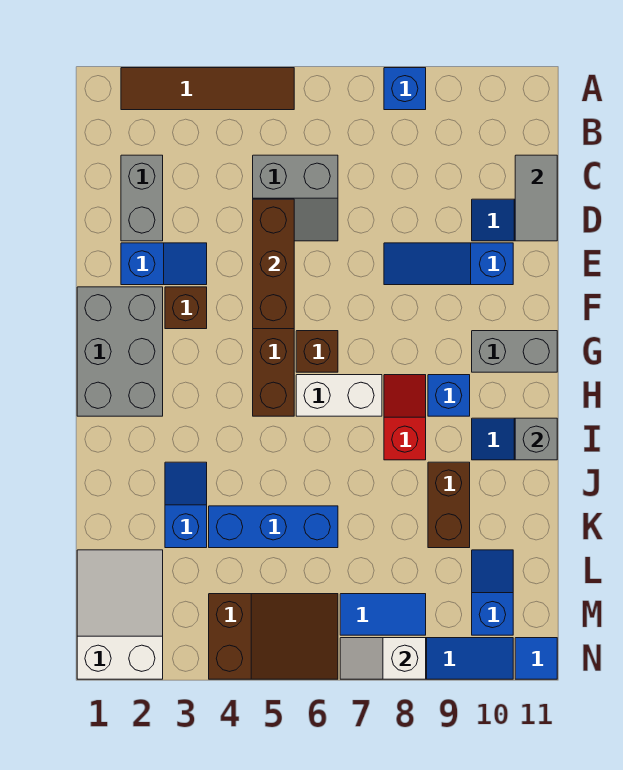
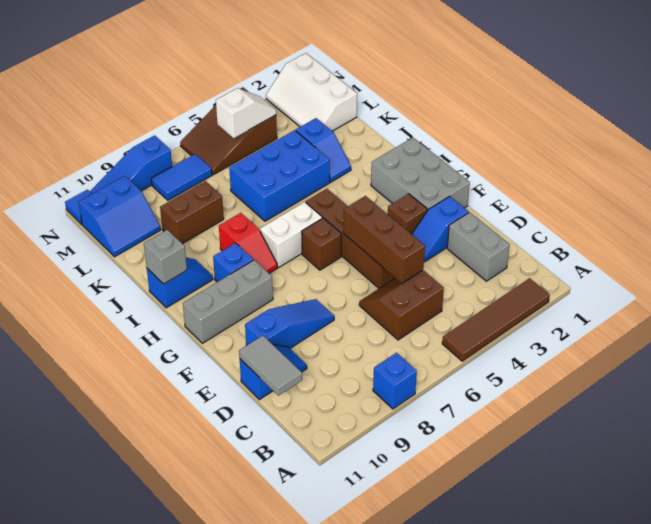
grey 2x2 slope [253,155,338,241] -> brown 2x2 slope [359,271,444,340]
grey 1x2 brick [472,331,557,372] -> grey 1x3 brick [183,260,273,343]
brown 1x2 brick [428,462,470,548] -> brown 1x2 brick turned to [160,181,224,244]
blue 1x3 brick [209,506,338,548] -> blue 2x3 brick [229,130,330,221]
white 2x3 slope [77,550,163,679] -> white 2x3 slope turned to [266,53,357,131]
blue 1x2 slope [472,550,513,635] -> blue 2x2 slope [79,176,161,257]
white 1x2 slope [340,638,426,679] -> white 1x2 slope moved to [216,88,276,138]

